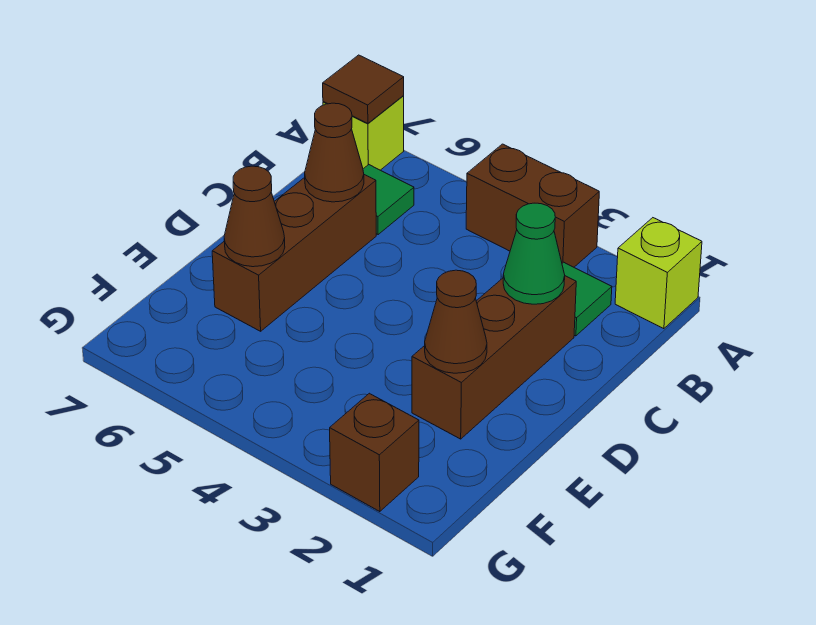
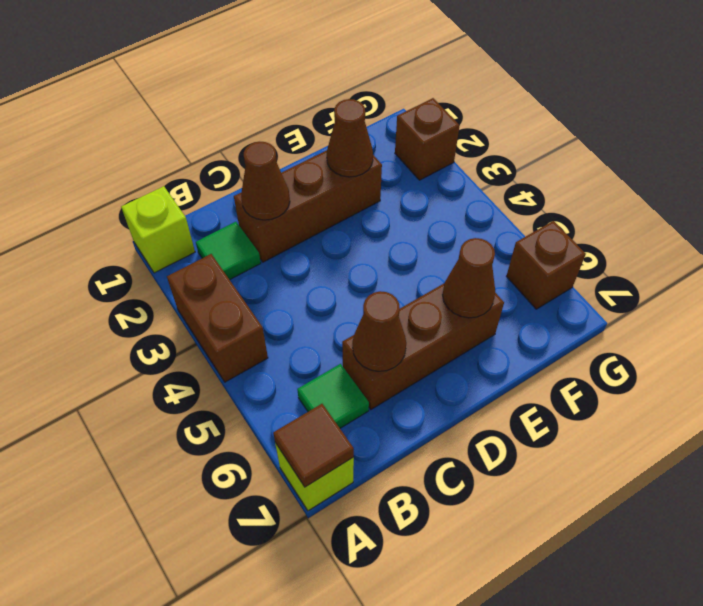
green 1x1 cone [503,203,565,304] -> brown 1x1 cone [241,142,290,220]
none -> brown 1x1 brick [506,221,586,309]

